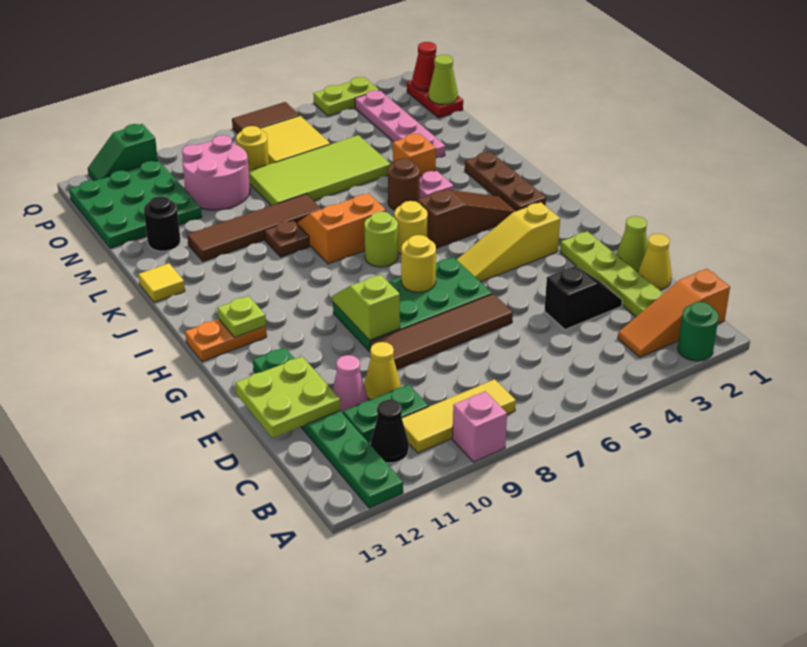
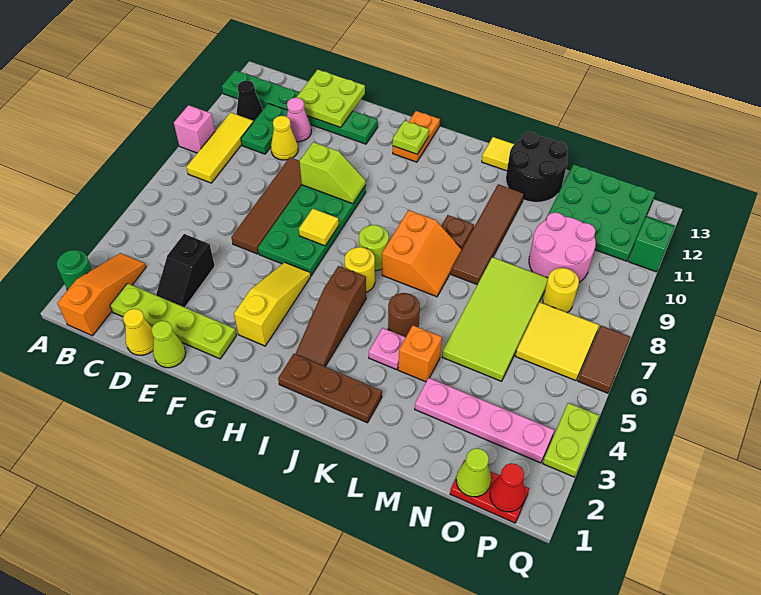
yellow 1x1 round brick [401,235,436,292] -> yellow 1x1 tile [299,209,339,246]
black 1x1 round brick [144,196,180,251] -> black 2x2 round brick [506,132,568,202]

